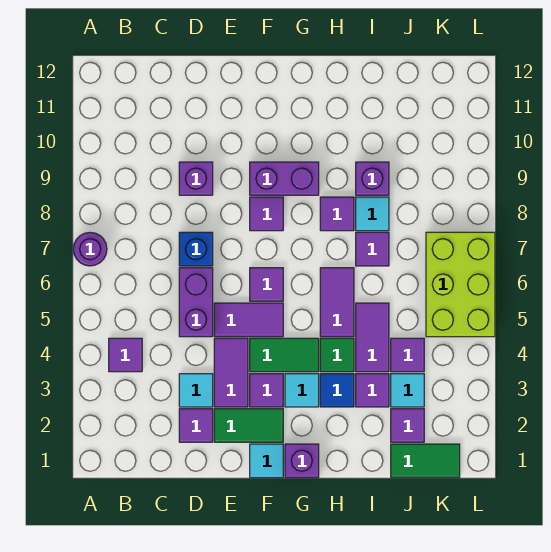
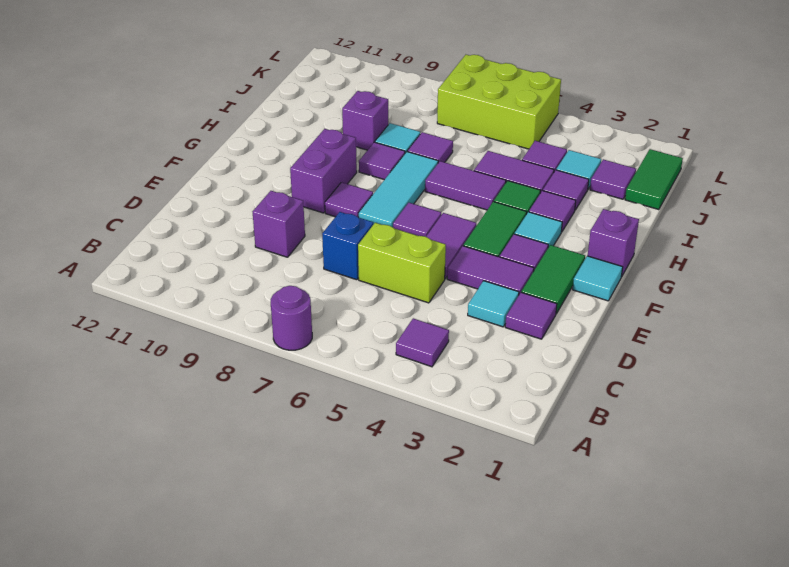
purple 1x2 brick [179,268,213,337] -> lime 1x2 brick [358,223,446,303]
none -> cyan 1x3 tile [359,152,438,227]
blue 1x1 tile [320,374,354,407] -> purple 1x1 tile [529,191,576,232]

